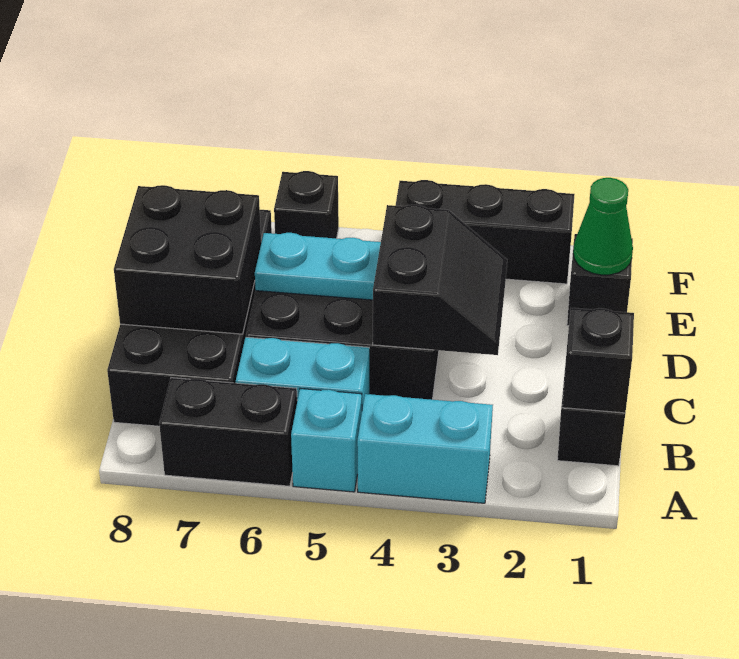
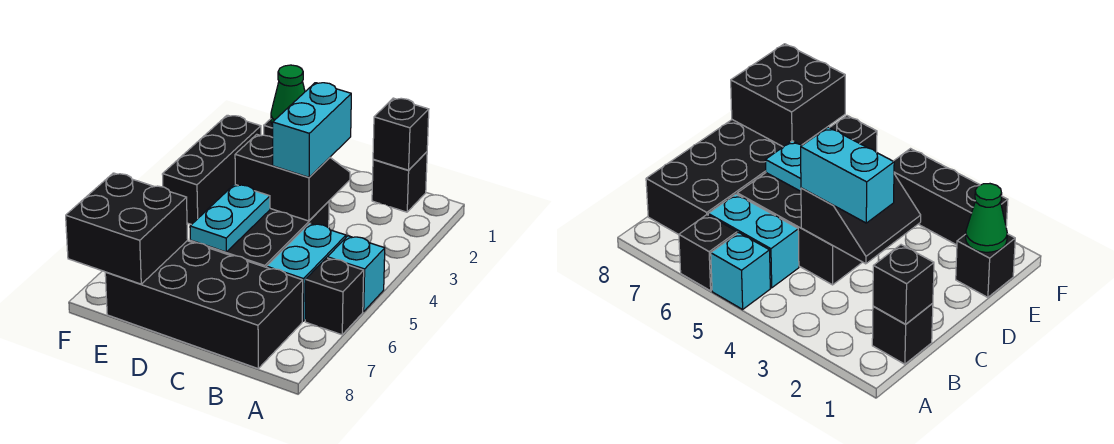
cyan 1x2 brick [357,394,493,503] -> cyan 1x2 brick moved to [273,83,351,177]
black 1x2 brick [159,378,297,486] -> black 1x1 brick [305,258,364,335]
black 2x2 brick [114,185,261,334] -> black 2x2 brick moved to [66,173,188,284]

